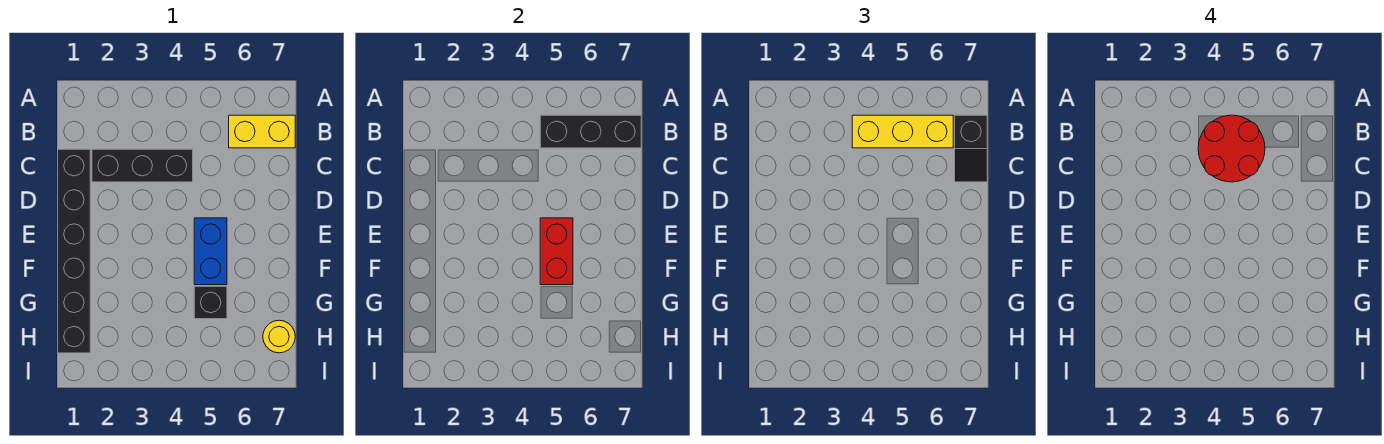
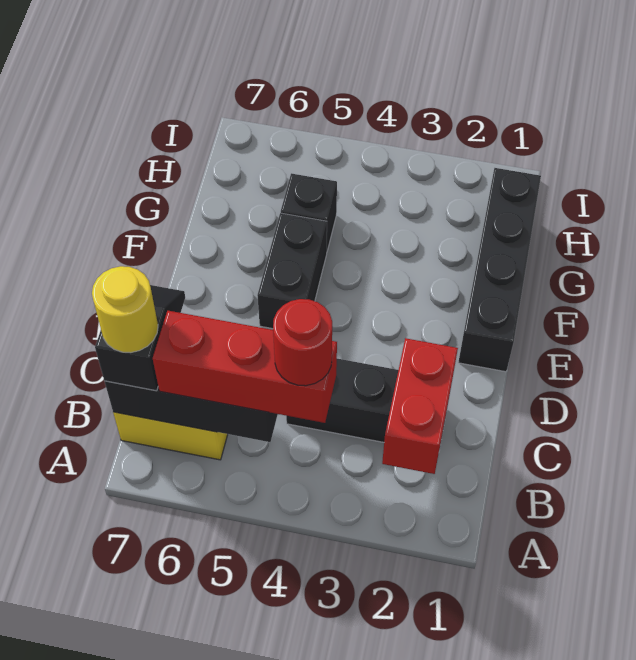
yellow 1x3 brick [852,115,953,148] -> red 1x3 brick [153,311,337,423]
red 2x2 round brick [1198,115,1265,182] -> red 1x1 round brick [273,299,332,386]
black 1x6 brick [58,149,90,353] -> black 1x4 brick [458,168,541,372]
blue 1x2 brick [194,218,227,285] -> black 1x2 brick [257,213,327,329]
red 1x2 brick [540,218,573,285] -> red 1x2 brick moved to [382,338,458,474]
yellow 1x1 round brick [263,320,295,353] -> yellow 1x1 round brick moved to [92,266,158,353]

